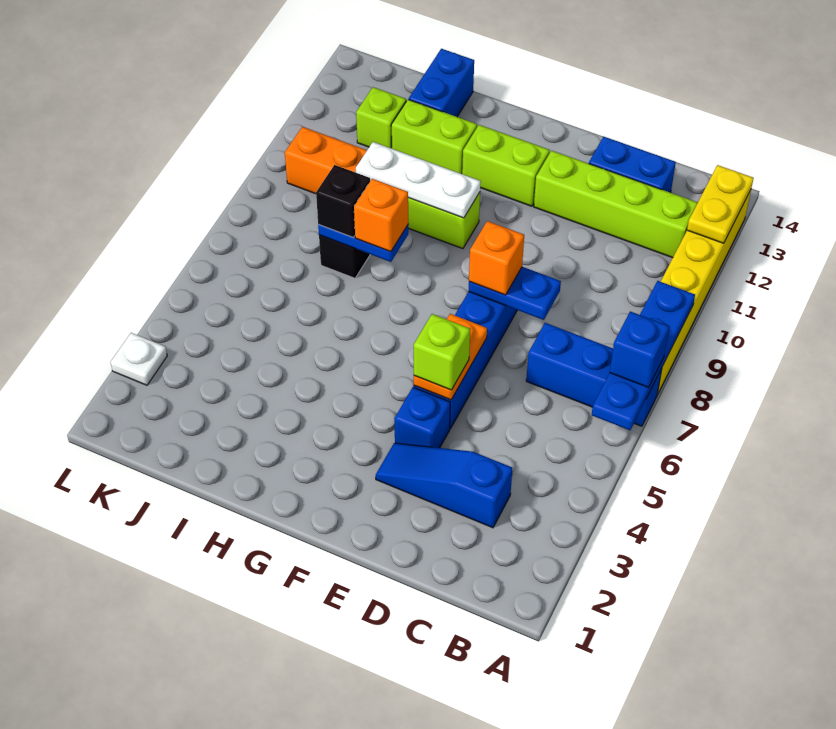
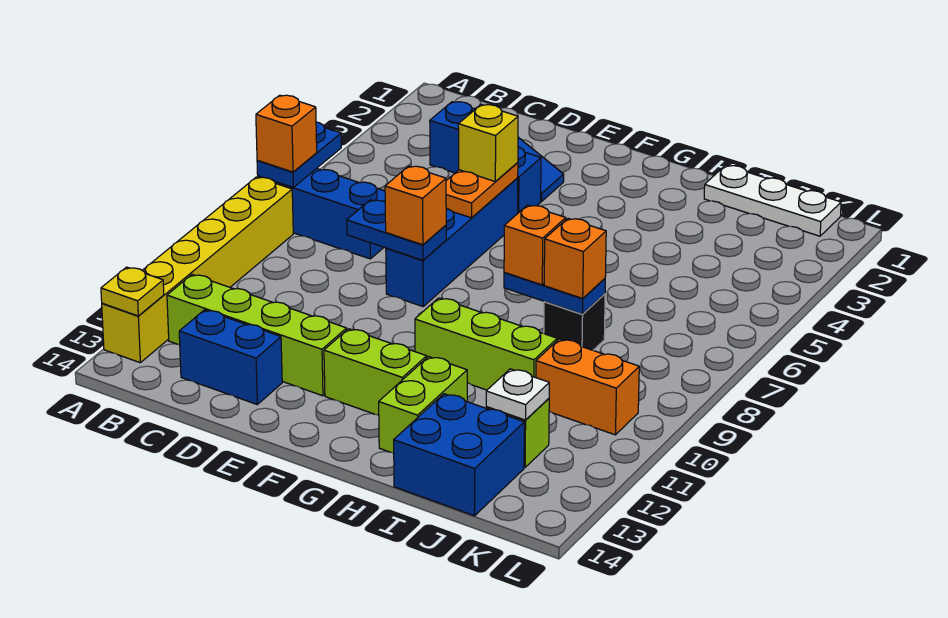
blue 1x4 plate [592,281,695,430] -> blue 1x2 plate [257,122,341,187]
blue 1x1 brick [610,311,669,387] -> orange 1x1 brick [256,95,317,172]
yellow 1x2 plate [687,165,754,243] -> yellow 1x1 plate [101,267,164,316]
lime 1x1 brick [414,314,470,390] -> yellow 1x1 brick [458,105,518,182]
white 1x3 plate [356,142,481,218] -> white 1x3 plate moved to [704,165,841,236]
lime 1x2 brick [391,99,477,174] -> lime 1x2 brick turned to [379,357,467,453]
black 1x1 brick [316,165,370,237] -> orange 1x1 brick [544,218,606,298]
blue 1x2 brick [409,49,474,117] -> blue 2x2 brick [394,394,524,516]
white 1x1 plate [111,333,167,385] -> white 1x1 plate moved to [486,369,549,420]

